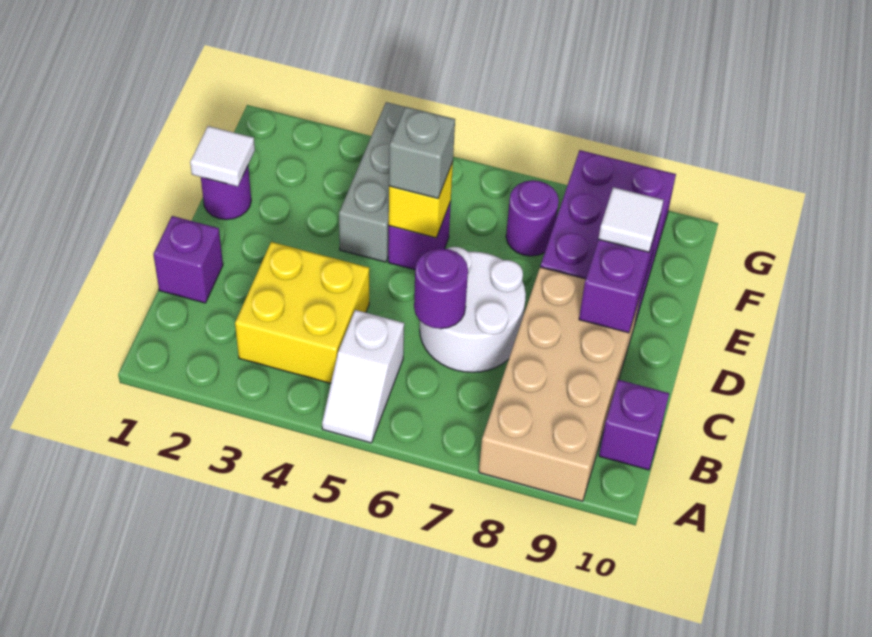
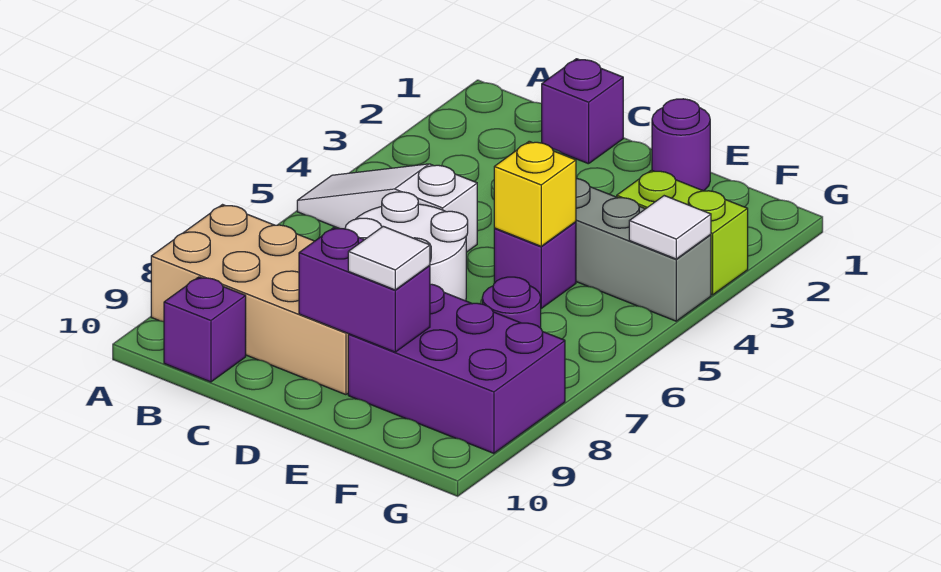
white 1x2 slope [322,310,404,443] -> white 1x3 slope [297,164,477,252]
yellow 2x2 brick [235,242,369,383] -> none
purple 1x1 round brick [414,248,468,329] -> none
white 1x1 tile [190,126,255,186] -> white 1x1 tile moved to [629,196,711,259]
grey 1x1 brick [389,107,455,198] -> none
none -> lime 1x2 brick [617,170,748,295]

